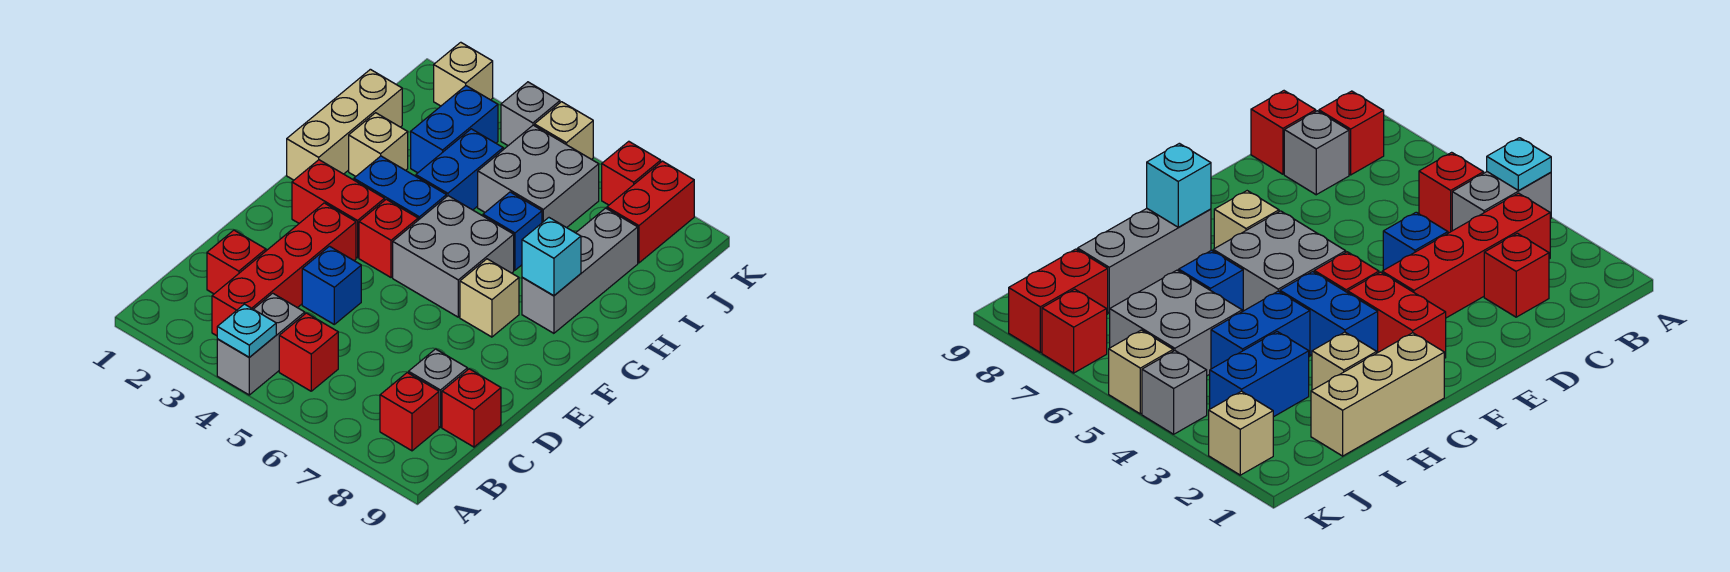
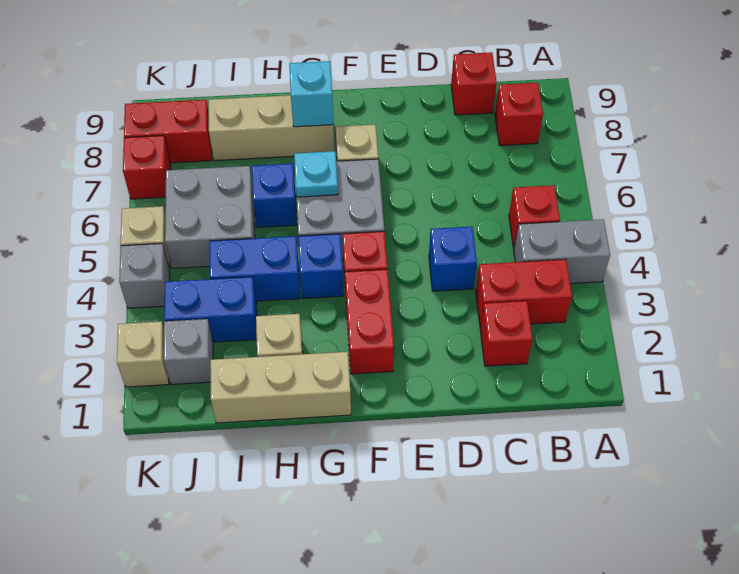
cyan 1x1 plate [217,304,276,357] -> cyan 1x1 plate moved to [294,151,338,197]
red 1x4 brick [212,203,356,336] -> red 1x2 brick [476,259,572,327]
grey 1x1 brick [409,349,467,427] -> grey 1x1 brick moved to [164,319,213,384]
blue 1x2 brick [354,156,446,220] -> blue 1x1 brick [298,234,344,298]
grey 1x3 brick [522,208,638,333] -> tan 1x3 brick [209,95,334,161]

